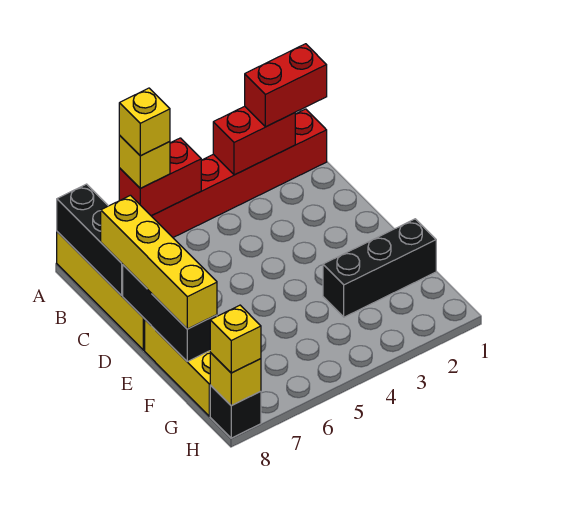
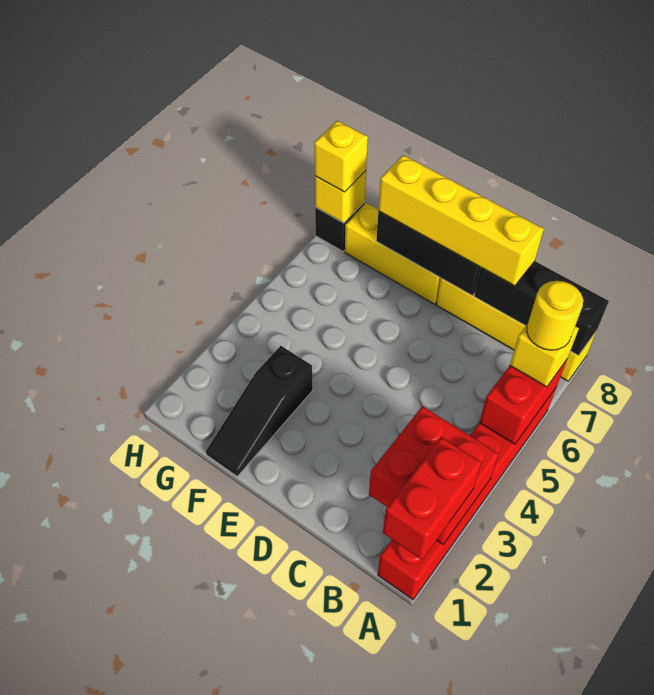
red 1x2 brick [213,106,295,175] -> red 2x2 brick [369,406,498,544]
yellow 1x1 brick [119,88,170,156] -> yellow 1x1 round brick [527,281,583,350]
black 1x3 brick [323,219,436,317] -> black 1x3 slope [206,346,313,476]

